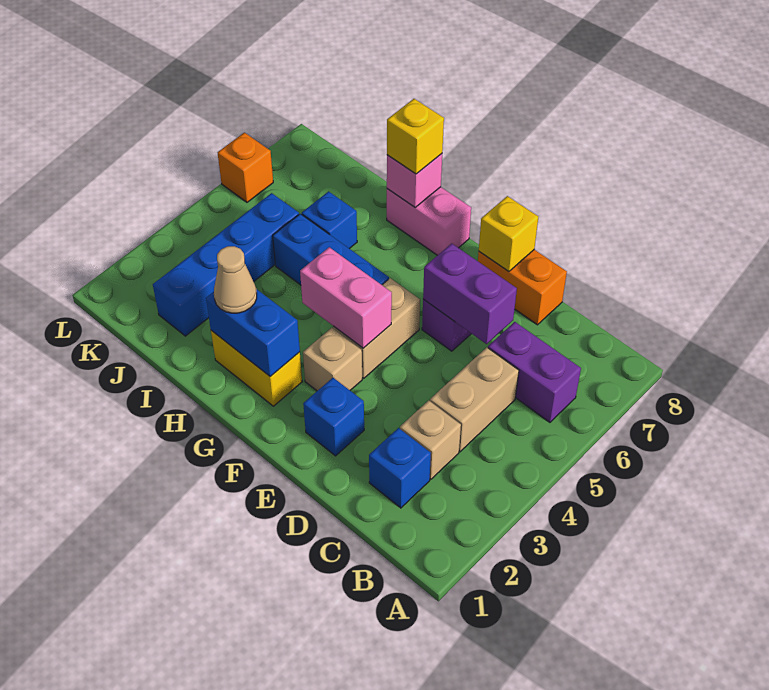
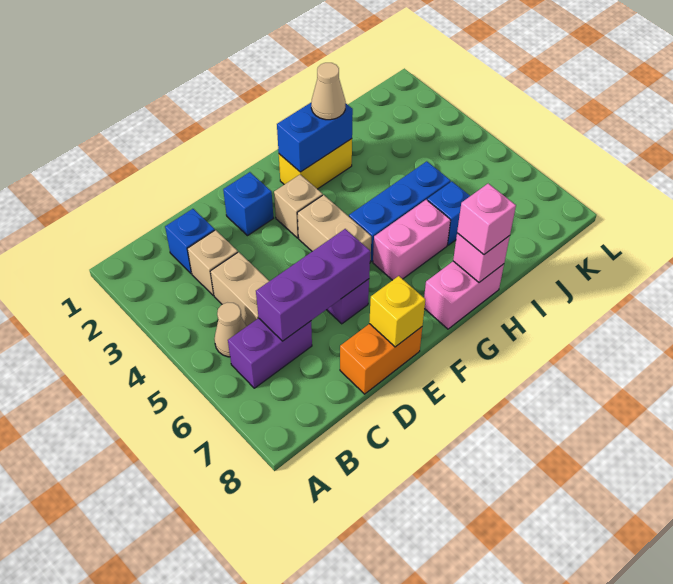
none -> tan 1x1 cone [214,303,247,357]
purple 1x2 brick [423,244,517,344] -> purple 1x3 brick [256,229,370,341]
pink 1x2 brick [300,247,392,348] -> pink 1x2 brick moved to [373,200,450,280]
yellow 1x1 brick [387,99,444,174] -> pink 1x1 brick [457,183,516,255]
blue 1x4 brick [153,193,299,336] -> none
orange 1x1 brick [218,133,273,202] -> none

